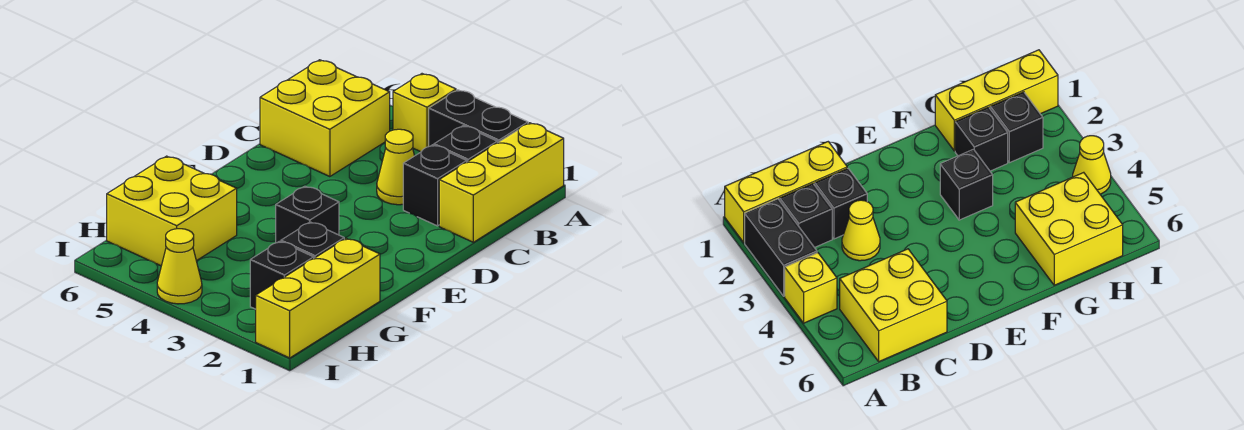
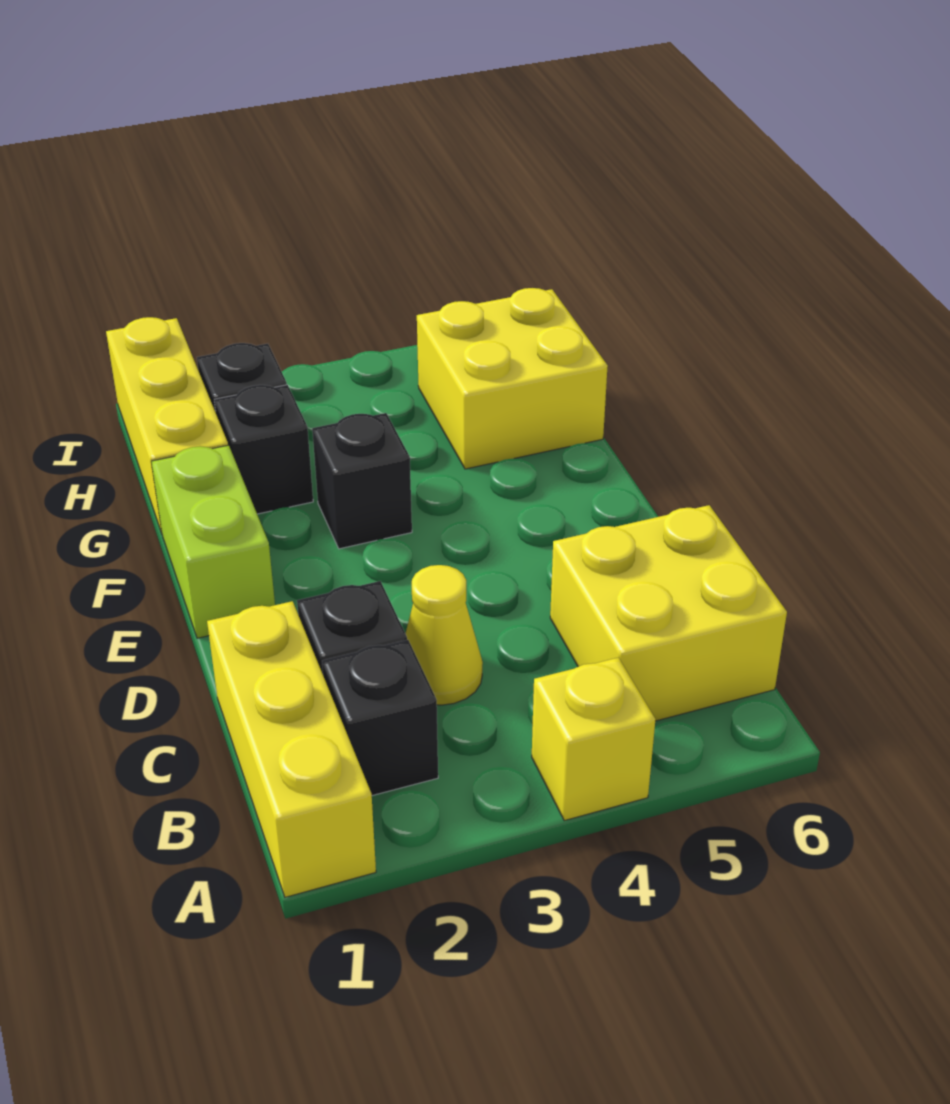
black 1x2 brick [429,90,528,146] -> none
none -> lime 1x2 brick [151,445,275,638]
yellow 1x1 cone [157,229,202,304] -> none

